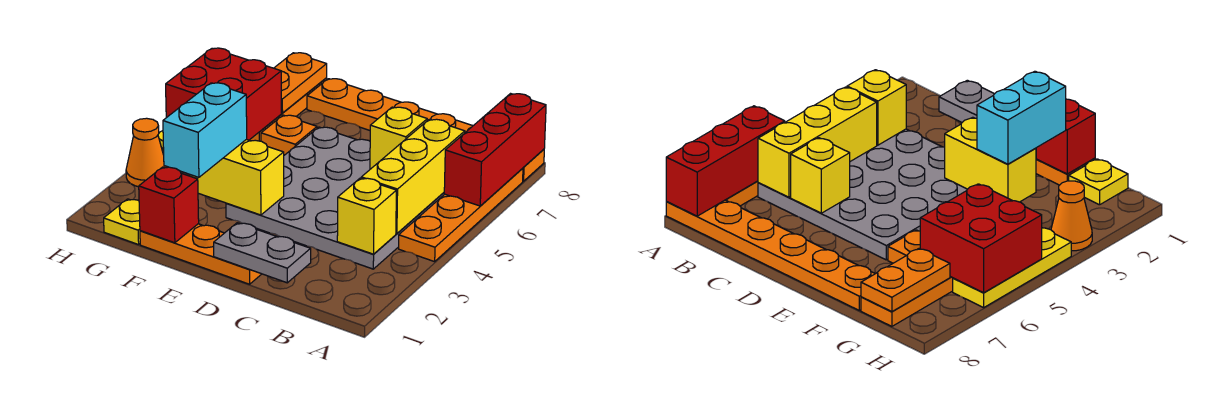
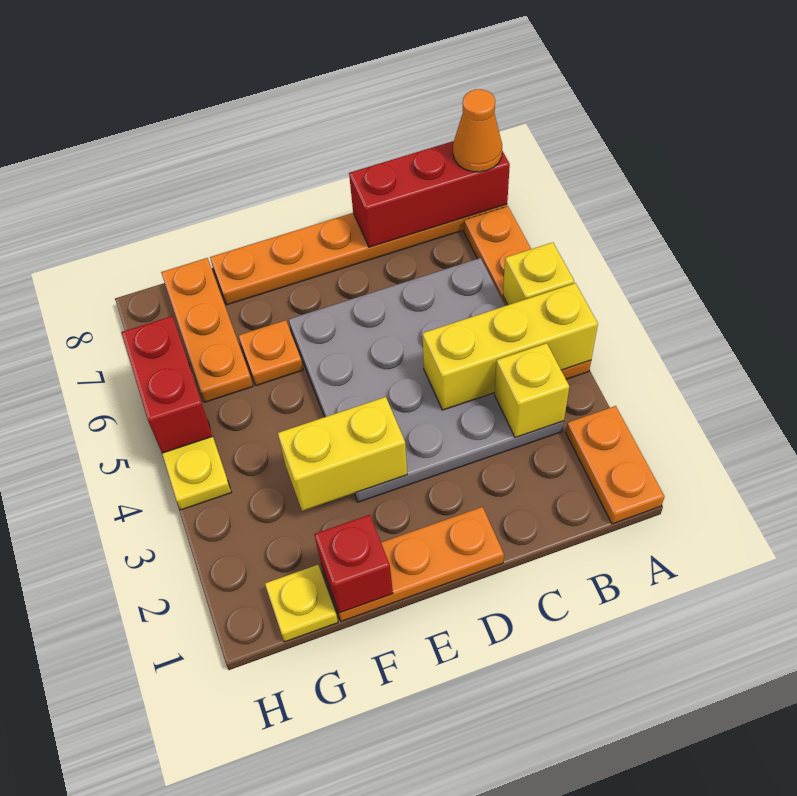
red 1x3 brick [444,94,546,206] -> red 1x3 brick turned to [349,141,510,247]
yellow 1x3 brick [361,119,465,234] -> yellow 1x3 brick turned to [423,283,598,410]
grey 1x2 plate [214,223,311,283] -> none
yellow 1x1 brick [370,107,427,169] -> yellow 1x1 brick moved to [503,242,574,305]
cyan 1x2 brick [163,83,247,177] -> none
red 2x2 brick [166,48,281,140] -> red 1x2 brick [121,316,213,453]
orange 1x2 plate [274,53,327,113] -> orange 1x2 plate moved to [566,406,665,524]
orange 1x1 cone [126,118,167,187] -> orange 1x1 cone moved to [453,89,502,172]

